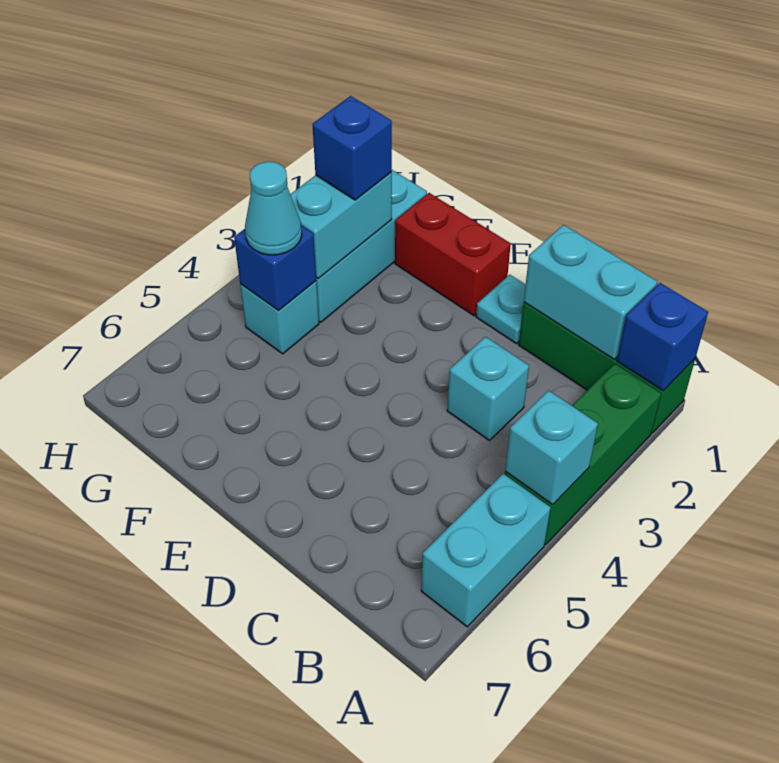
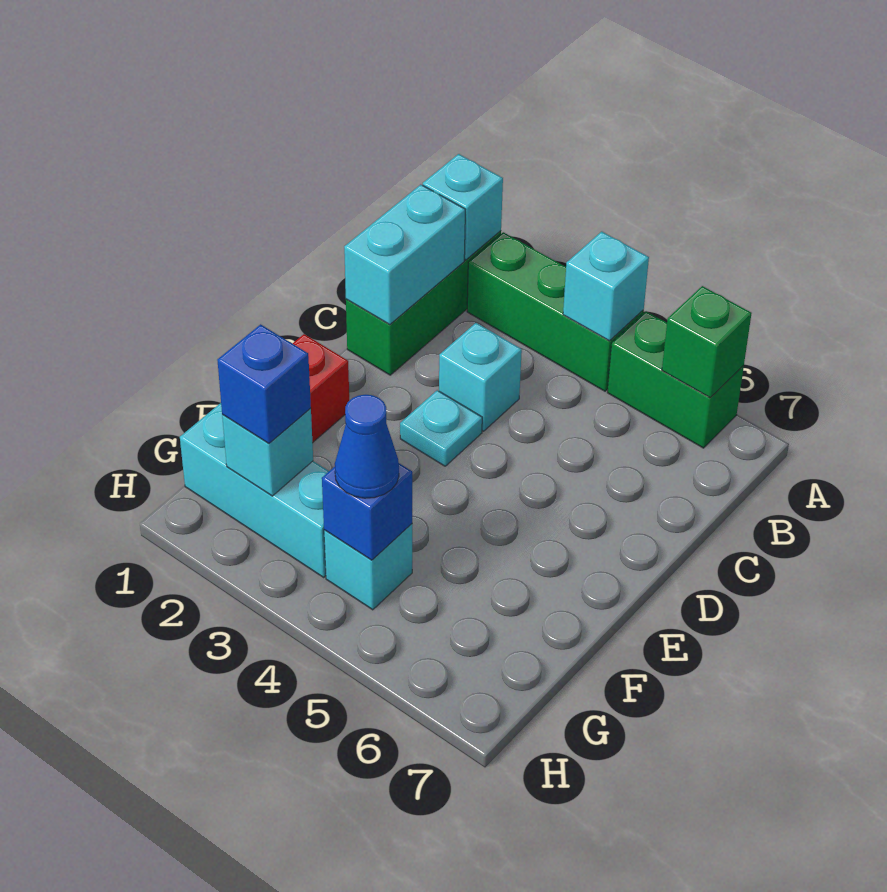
blue 1x1 brick [617,283,708,391] -> cyan 1x1 brick [423,154,503,260]
cyan 1x2 brick [421,474,551,627] -> green 1x2 brick [607,312,744,448]
none -> green 1x1 brick [662,286,752,398]
cyan 1x1 plate [476,275,526,344] -> cyan 1x1 plate moved to [400,390,482,466]
cyan 1x2 brick [290,173,392,279] -> cyan 1x1 brick [222,408,313,496]
cyan 1x1 cone [245,162,302,255] -> blue 1x1 cone [335,395,399,498]

